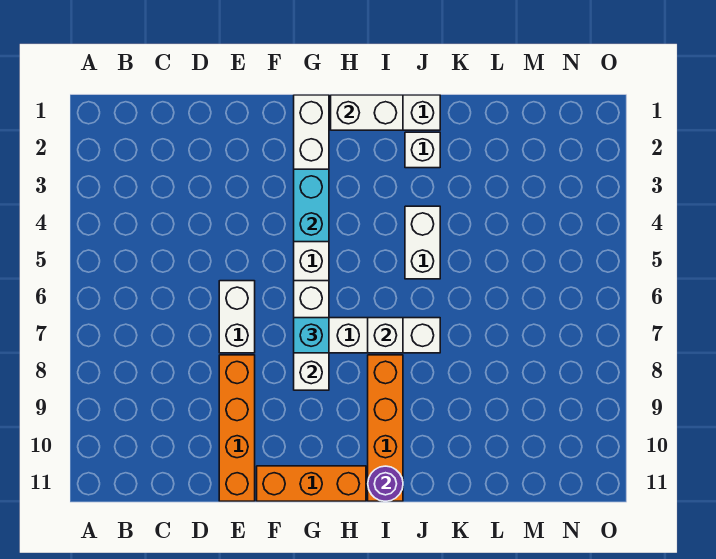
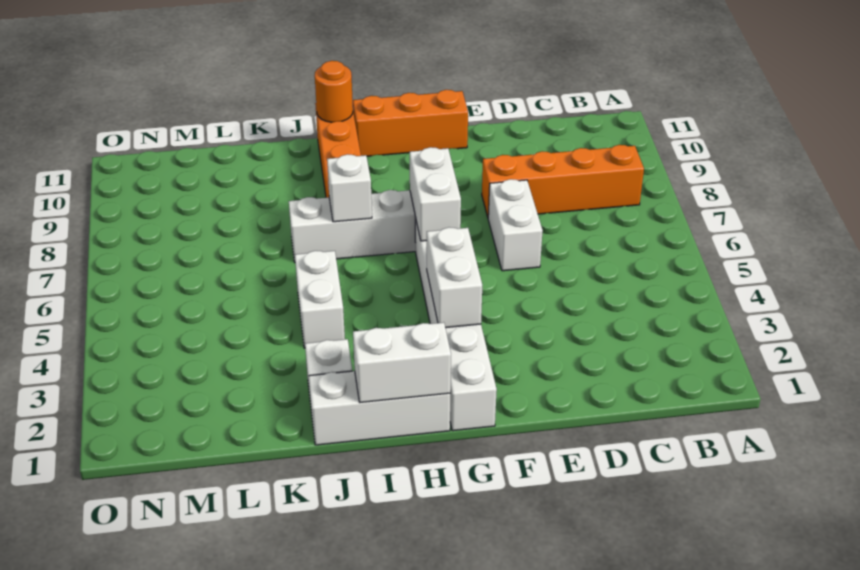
orange 1x4 brick [219,355,255,501] -> orange 1x4 brick turned to [482,145,644,217]
cyan 1x2 brick [294,169,329,242] -> white 1x2 brick [427,227,482,328]
white 1x3 brick [294,281,329,390] -> white 1x2 brick [410,147,461,241]
cyan 1x1 brick [294,318,329,353] -> none
purple 1x1 round brick [368,466,403,501] -> orange 1x1 round brick [315,61,353,122]

